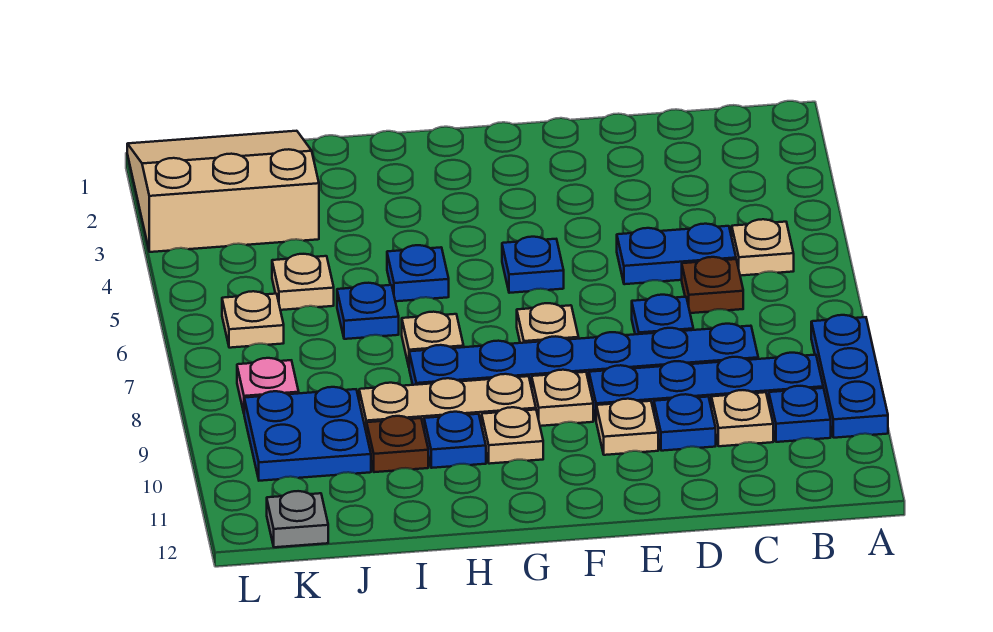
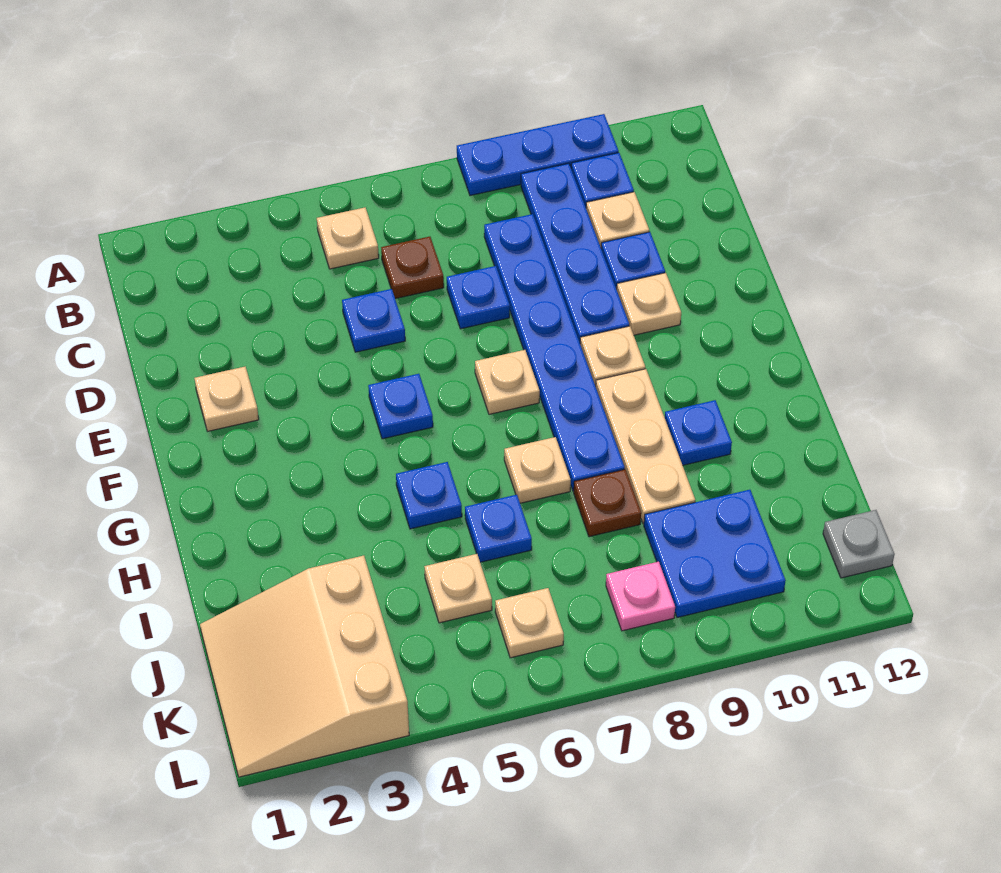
blue 1x2 plate [617,224,736,284] -> blue 1x1 plate [342,289,405,352]
tan 1x1 plate [482,407,543,464] -> tan 1x1 plate moved to [194,367,259,431]
brown 1x1 plate [367,416,428,472] -> brown 1x1 plate moved to [574,469,641,537]

